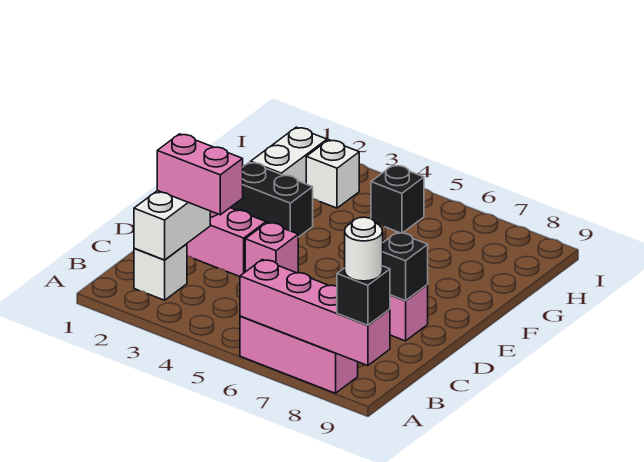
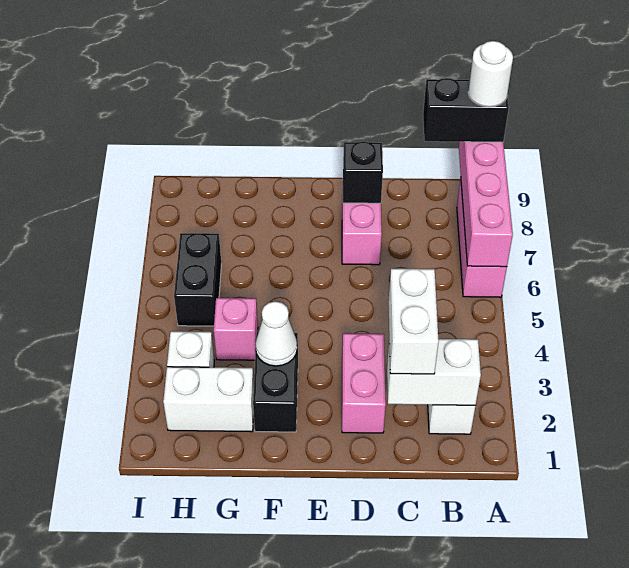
black 1x1 brick [337,266,390,325] -> black 1x2 brick [423,78,509,142]
pink 1x2 brick [157,134,243,215] -> white 1x2 brick [388,269,439,374]
pink 1x1 brick [245,222,298,273] -> pink 1x1 brick moved to [214,298,258,360]
none -> white 1x1 cone [255,301,297,366]
black 1x1 brick [371,165,424,233] -> black 1x2 brick [174,233,221,326]

